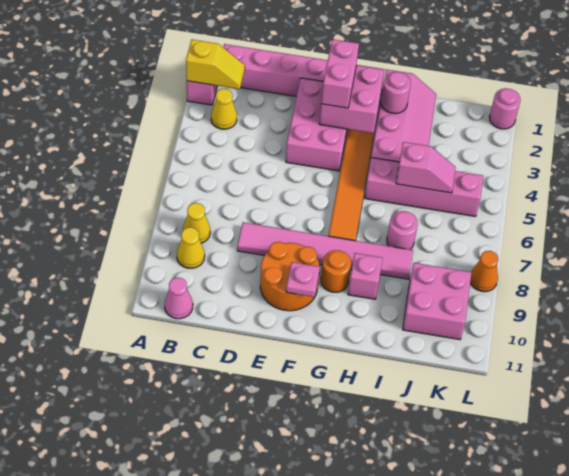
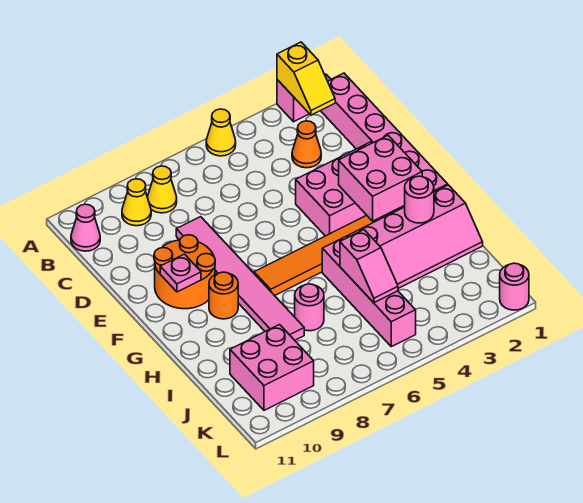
yellow 1x1 cone [211,89,237,129] -> yellow 1x1 cone moved to [206,109,236,156]
pink 1x2 brick [321,39,359,108] -> none
pink 1x1 brick [348,253,383,299] -> none
orange 1x1 cone [470,251,498,292] -> orange 1x1 cone moved to [292,121,321,168]

